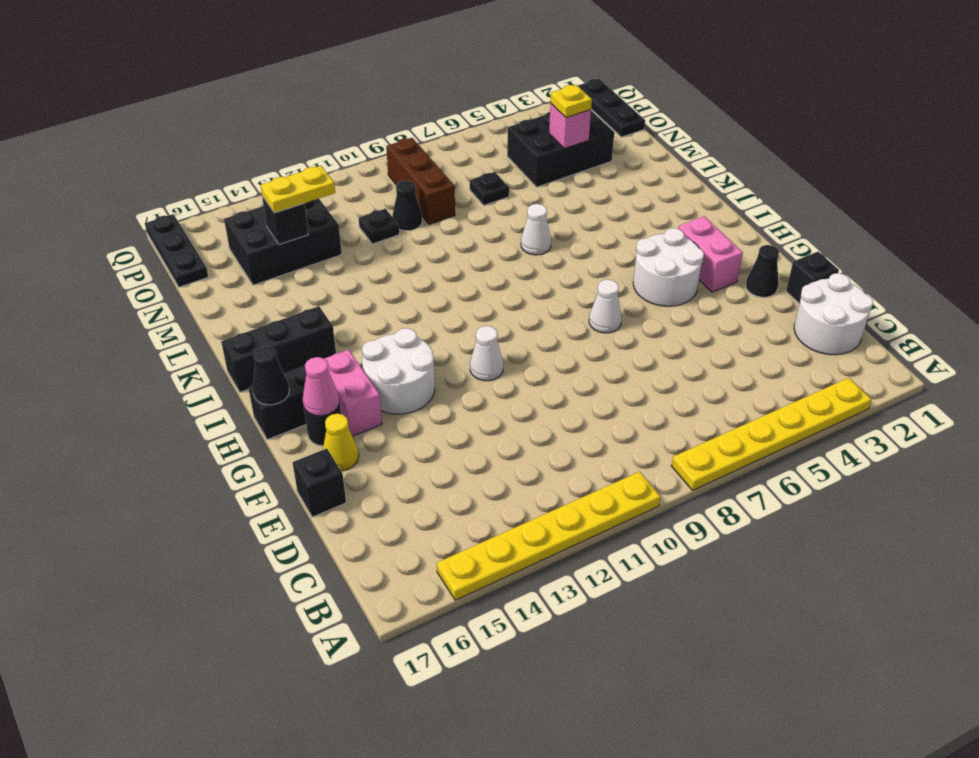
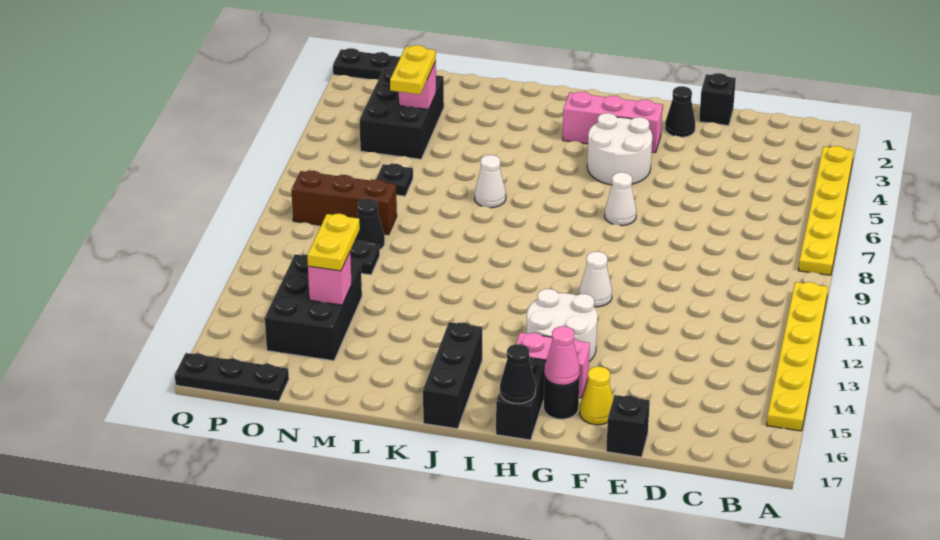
white 2x2 round brick [794,273,873,355] -> none
pink 1x2 brick [678,216,743,292] -> pink 1x3 brick [563,92,663,153]
yellow 1x1 plate [550,85,592,118] -> yellow 1x2 plate [390,45,436,94]
black 1x1 brick [262,196,308,245] -> pink 1x1 brick [308,252,352,305]

